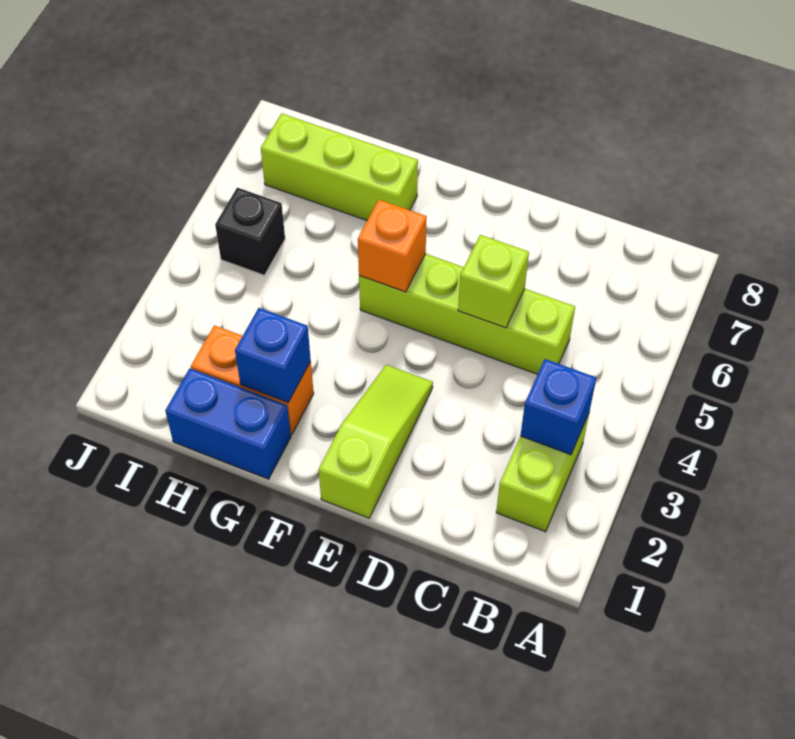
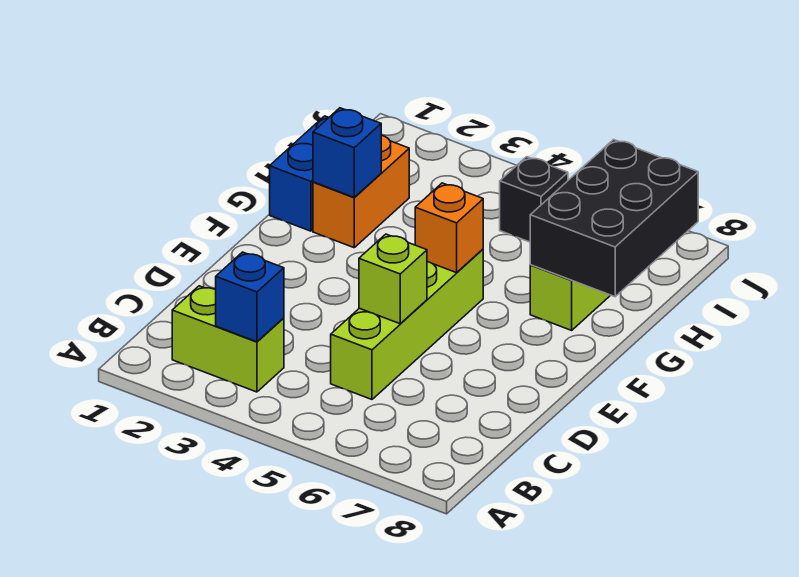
lime 1x3 slope [319,365,433,518] -> none
none -> black 2x3 brick [530,140,698,297]

